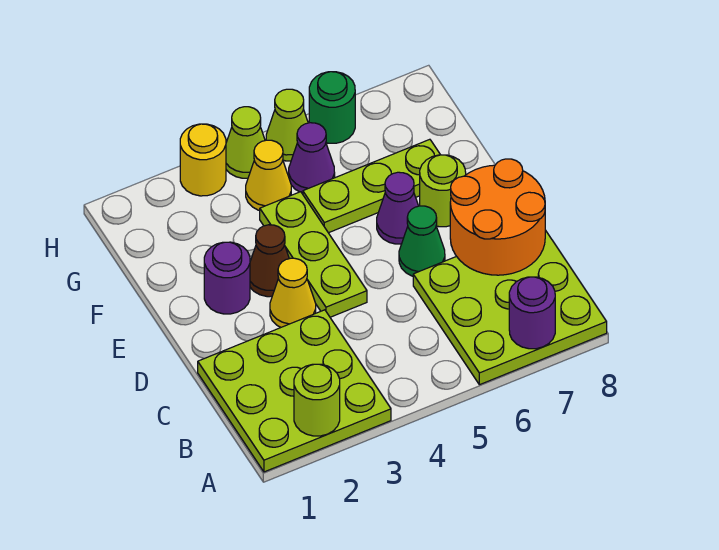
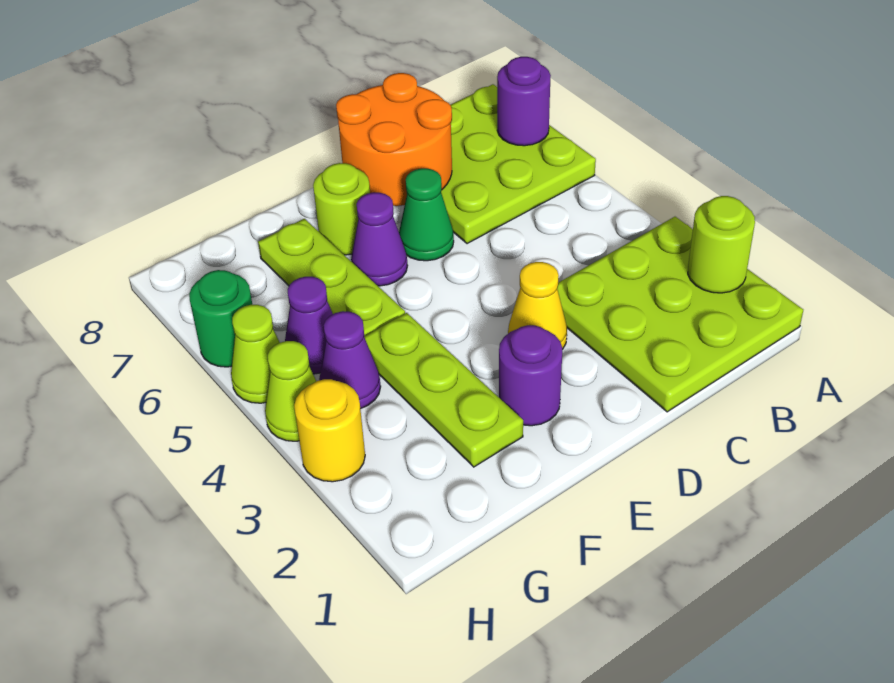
lime 1x3 plate [260,192,367,317] -> lime 1x3 plate turned to [364,313,523,467]
brown 1x1 cone [250,225,289,297] -> none
yellow 1x1 cone [246,140,291,211] -> purple 1x1 cone [319,311,381,409]

